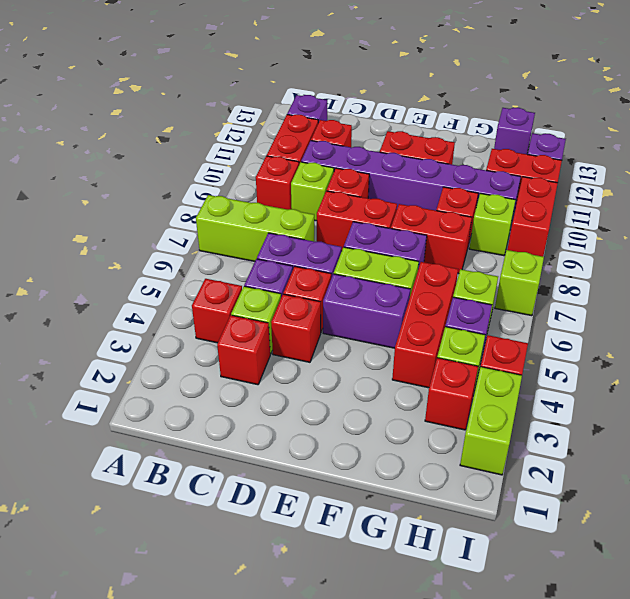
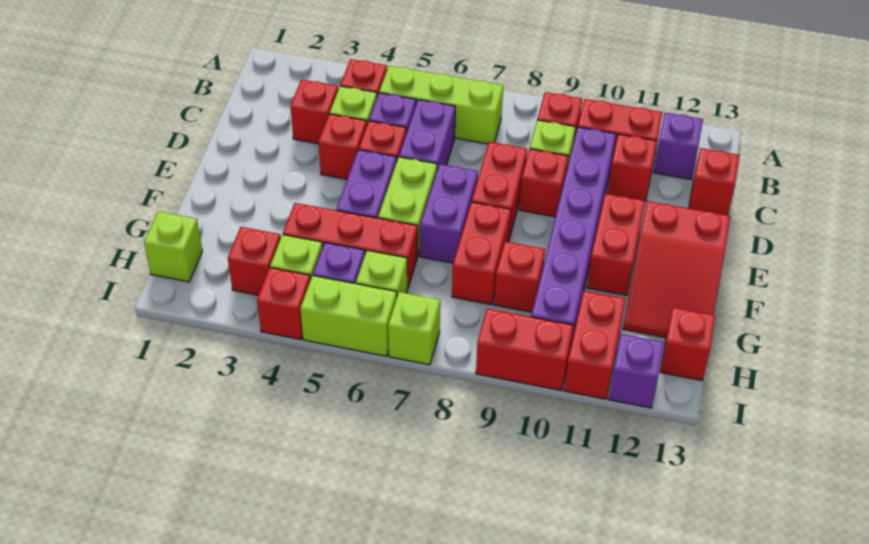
lime 1x3 brick [196,195,314,261] -> lime 1x3 brick turned to [379,66,503,144]
none -> red 1x1 brick [689,148,740,215]
none -> red 2x3 slope [623,201,730,338]
lime 1x1 brick [469,193,515,256] -> lime 1x1 brick moved to [144,211,202,282]
purple 1x1 brick [494,108,535,154] -> red 1x1 brick [660,307,715,381]
lime 1x2 brick [460,367,522,475] -> lime 1x2 brick moved to [300,276,397,356]

